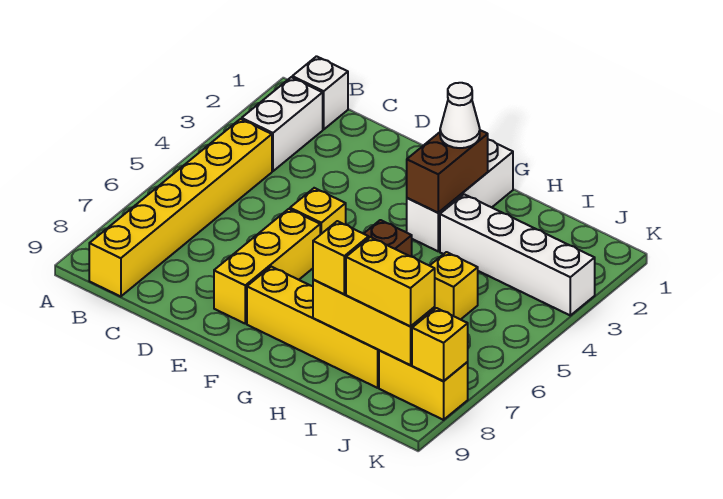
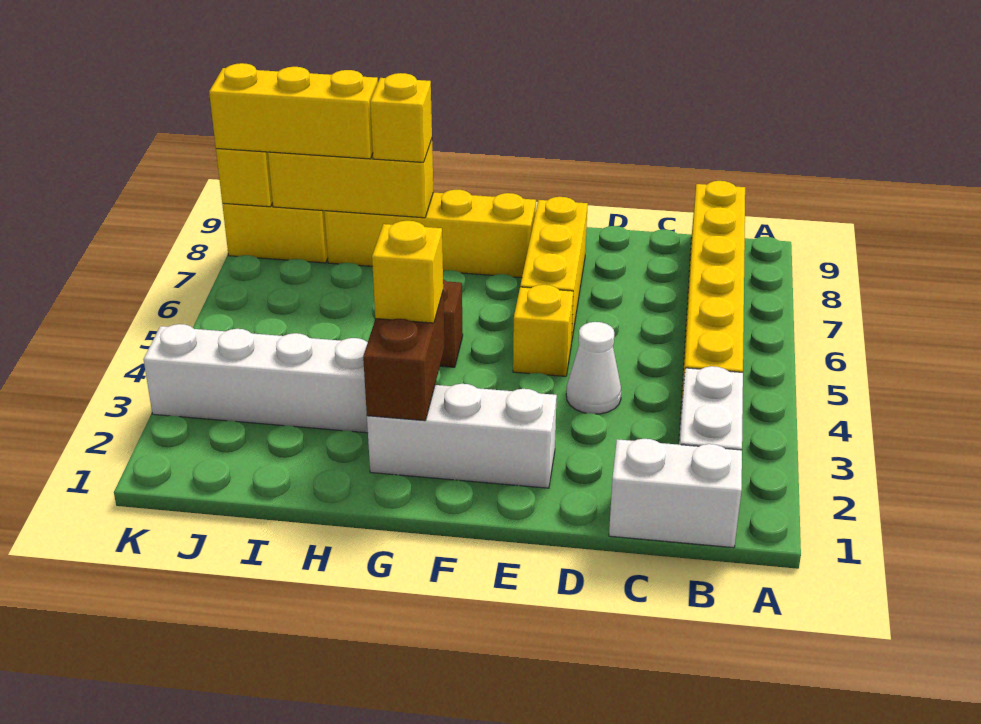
white 1x1 brick [292,56,348,129] -> white 1x2 brick [609,439,742,548]
white 1x3 brick [407,140,513,251] -> white 1x3 brick turned to [367,384,557,488]
white 1x1 cone [440,83,480,148] -> white 1x1 cone moved to [566,322,621,414]
yellow 1x1 brick [430,252,478,320] -> yellow 1x1 brick moved to [372,221,443,323]
yellow 1x2 brick [346,237,435,327] -> yellow 1x3 brick [209,63,378,159]

